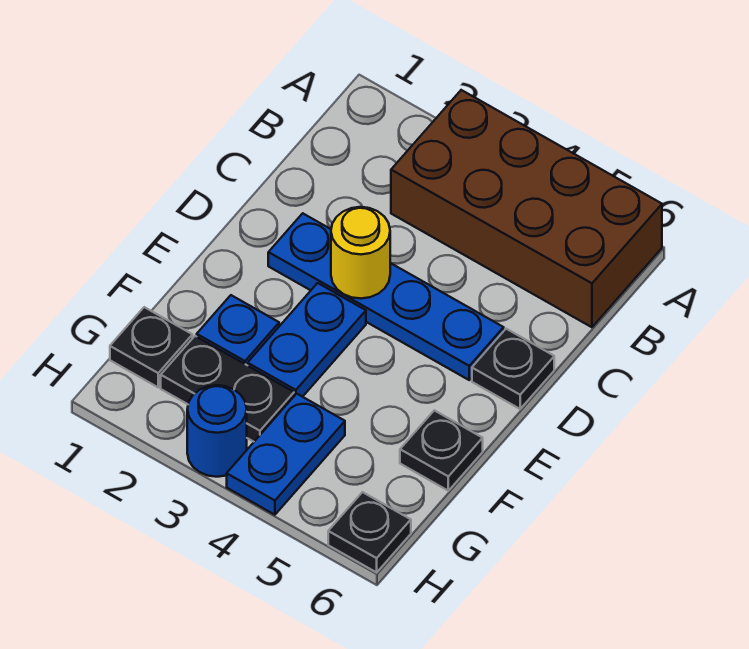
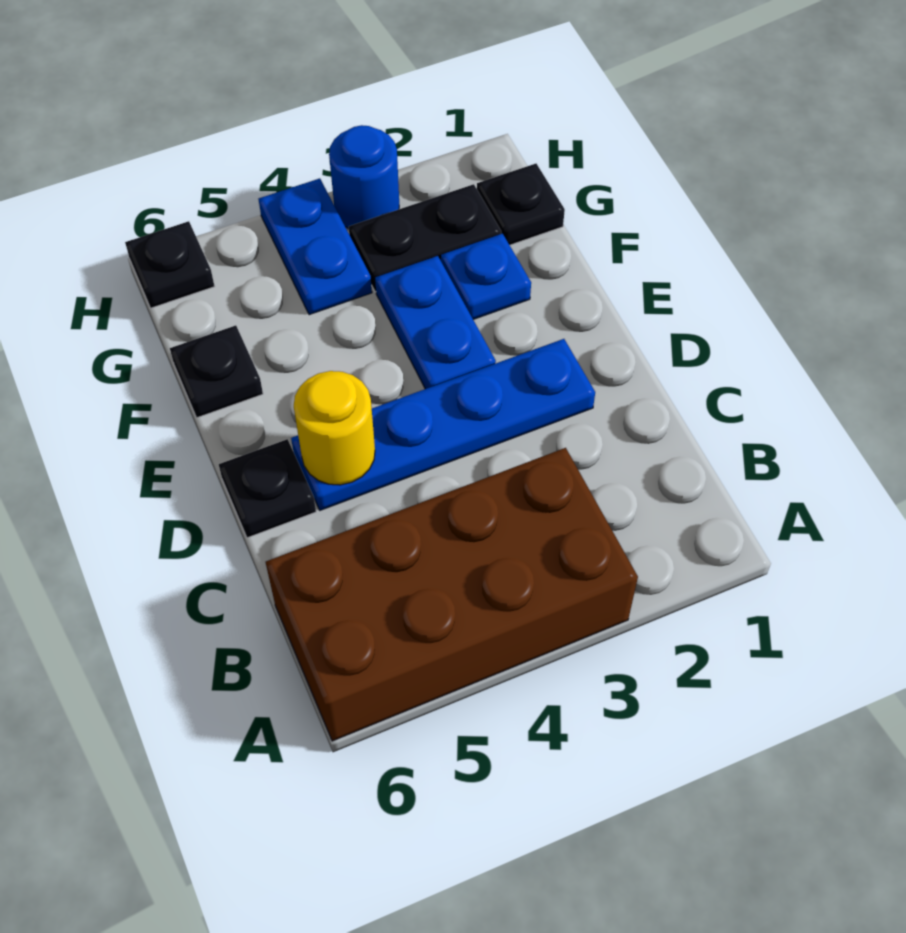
yellow 1x1 round brick [331,207,390,298] -> yellow 1x1 round brick moved to [294,371,375,485]

